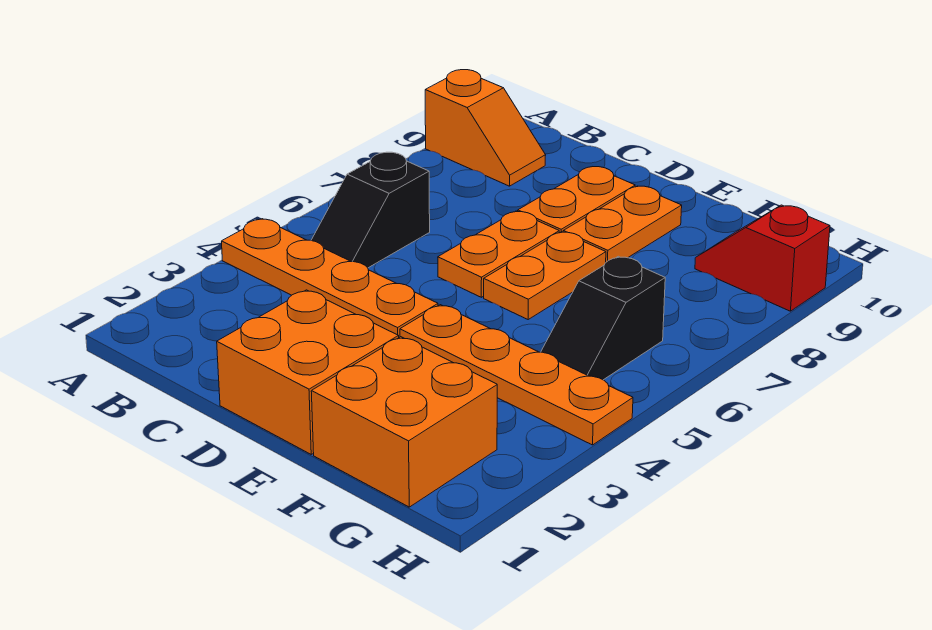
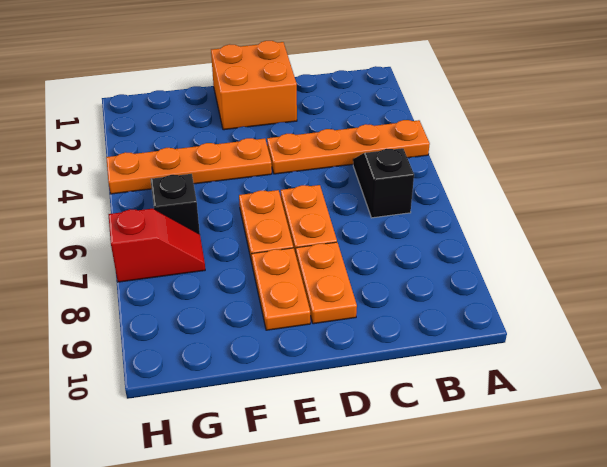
orange 1x2 slope [425,70,546,186] -> none
orange 2x2 brick [311,337,497,507] -> none
red 1x2 slope [695,205,830,311] -> red 1x2 slope moved to [108,209,205,282]

